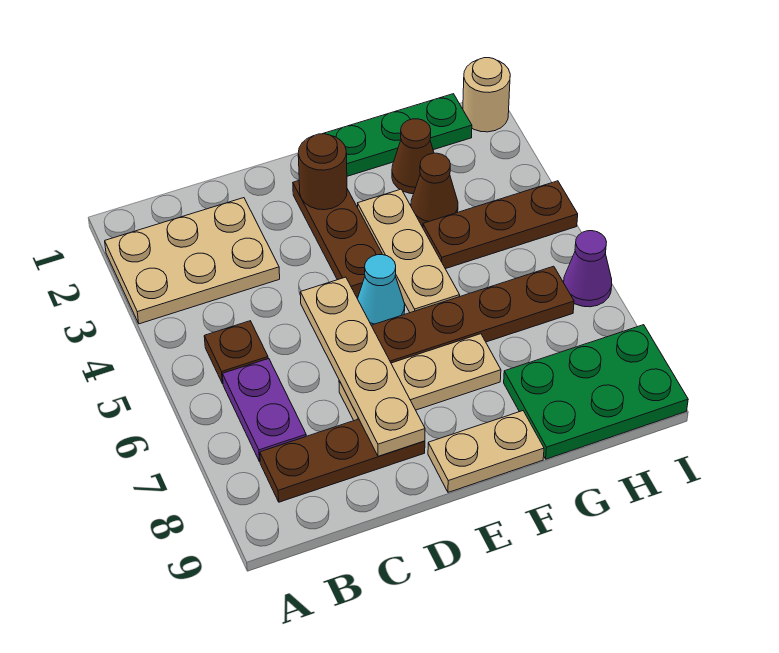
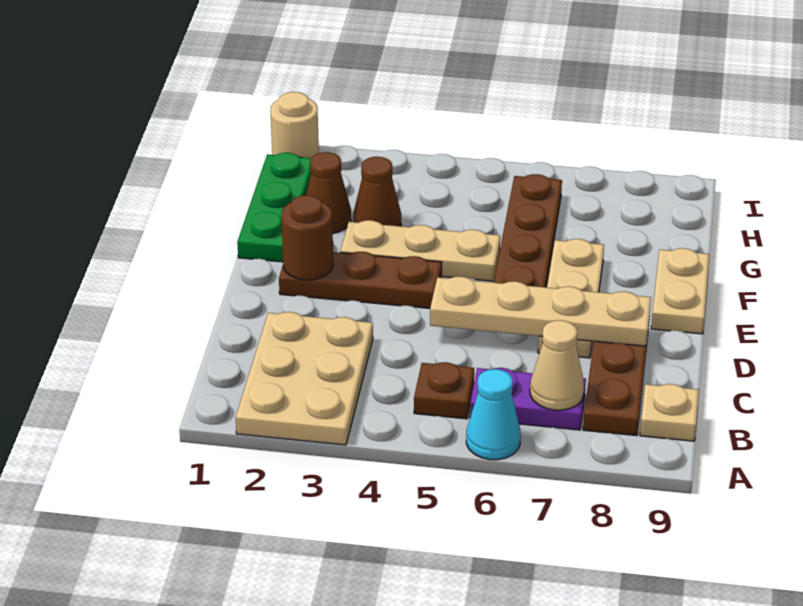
none -> tan 1x1 cone [530,320,584,410]
none -> tan 1x1 plate [640,384,699,441]
cyan 1x1 cone [357,255,405,325] -> cyan 1x1 cone moved to [466,369,521,460]
brown 1x3 plate [423,181,578,269] -> none
green 2x3 plate [504,325,688,459] -> none
purple 1x1 cone [564,231,612,307] -> none

